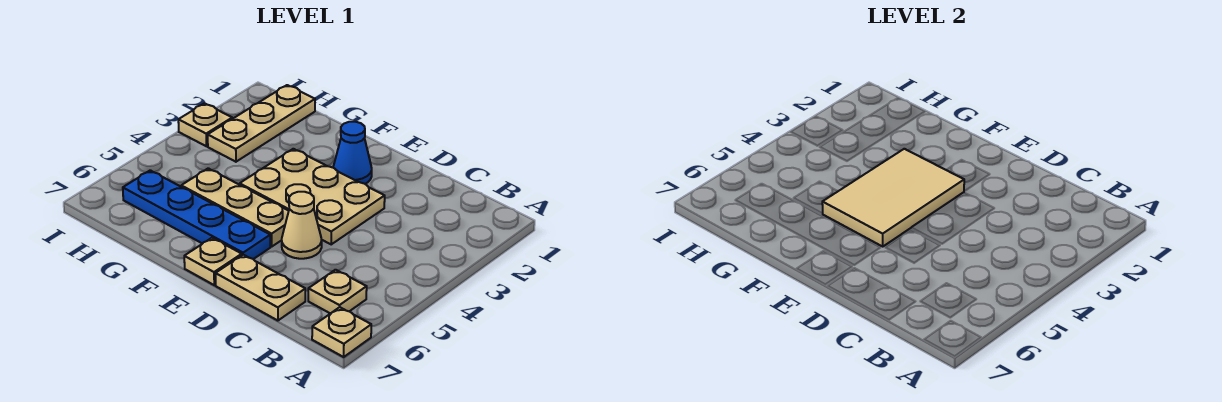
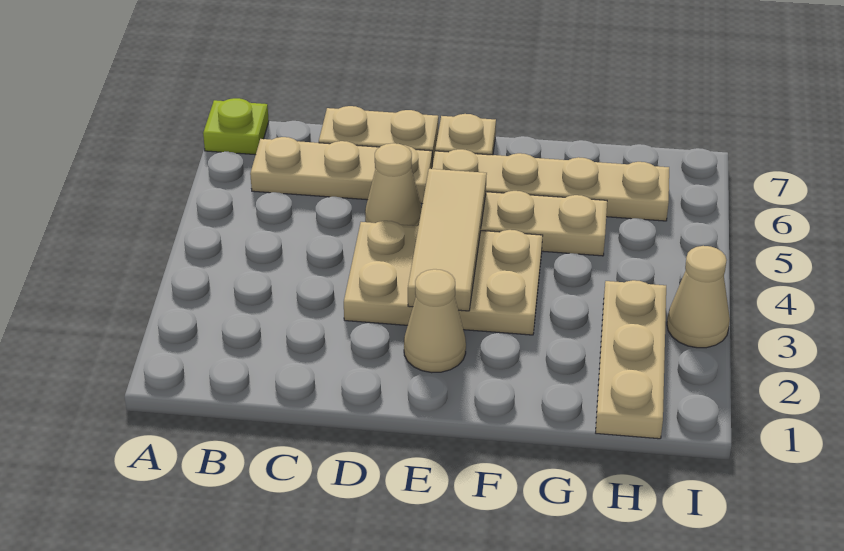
tan 1x1 plate [312,307,371,357] -> lime 1x1 plate [203,98,269,155]
tan 1x1 plate [308,270,367,314] -> tan 1x3 plate [250,137,432,204]
blue 1x1 cone [333,122,372,184] -> tan 1x1 cone [404,269,466,373]
tan 2x3 tile [822,149,964,246] -> tan 1x3 tile [408,169,487,311]
blue 1x4 plate [123,170,270,259] -> tan 1x4 plate [432,149,669,221]
tan 1x1 plate [178,103,232,146] -> tan 1x1 cone [667,246,730,348]

